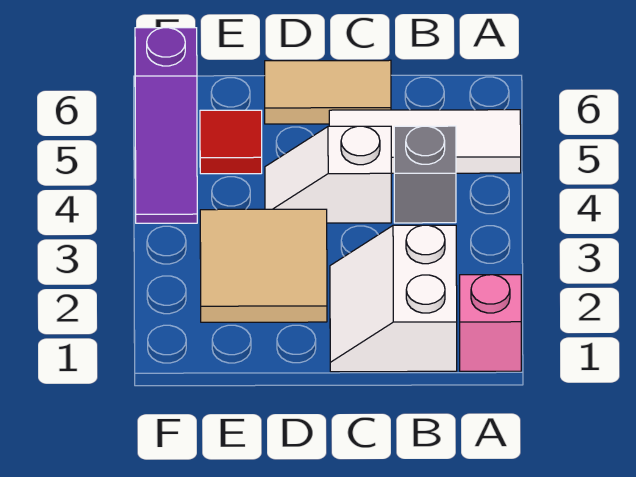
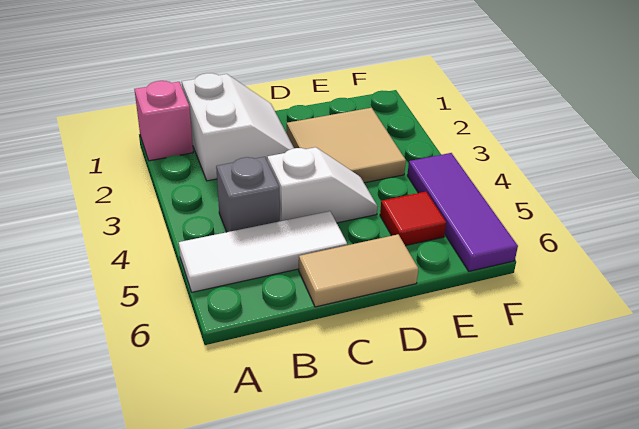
purple 1x3 slope [135,28,197,223] -> purple 1x3 tile [407,153,518,271]

